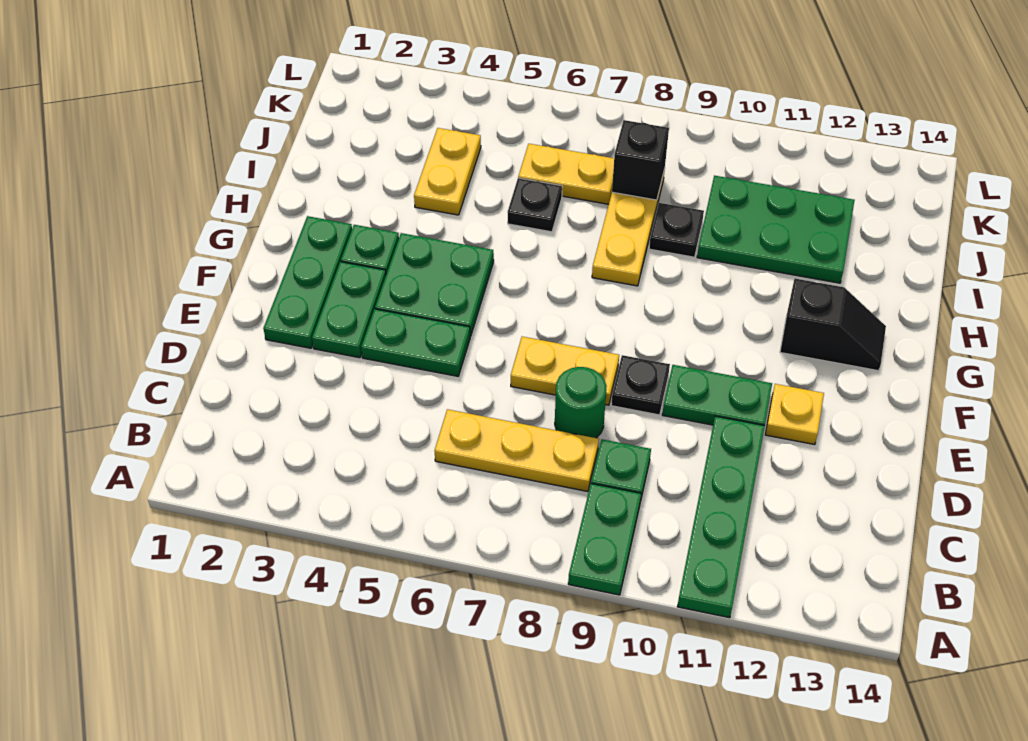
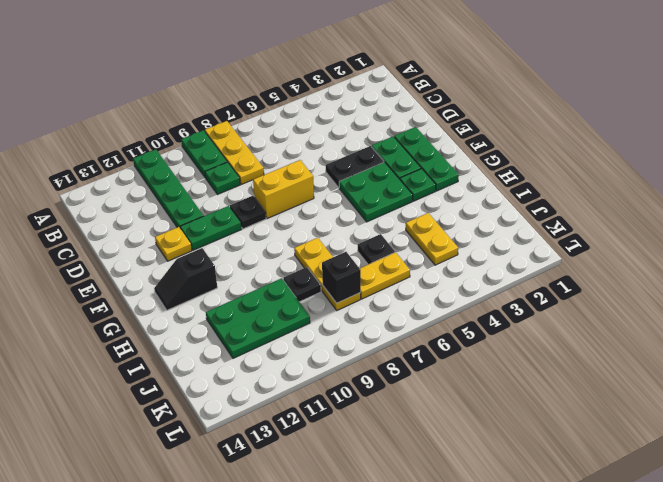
yellow 1x3 plate [435,409,599,491] -> yellow 1x3 plate turned to [205,121,264,184]
green 1x1 round brick [555,367,607,438] -> none
green 1x2 plate [361,309,470,376] -> black 1x2 plate [326,146,384,188]
yellow 1x2 plate [511,337,619,405] -> yellow 1x2 brick [253,160,314,218]

